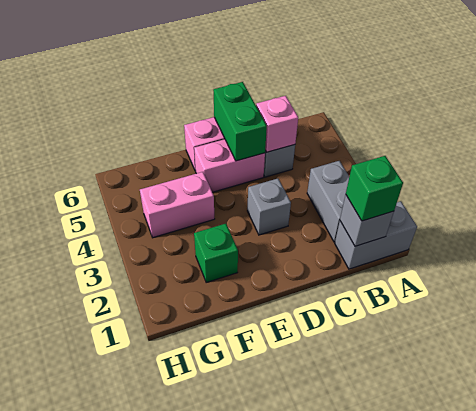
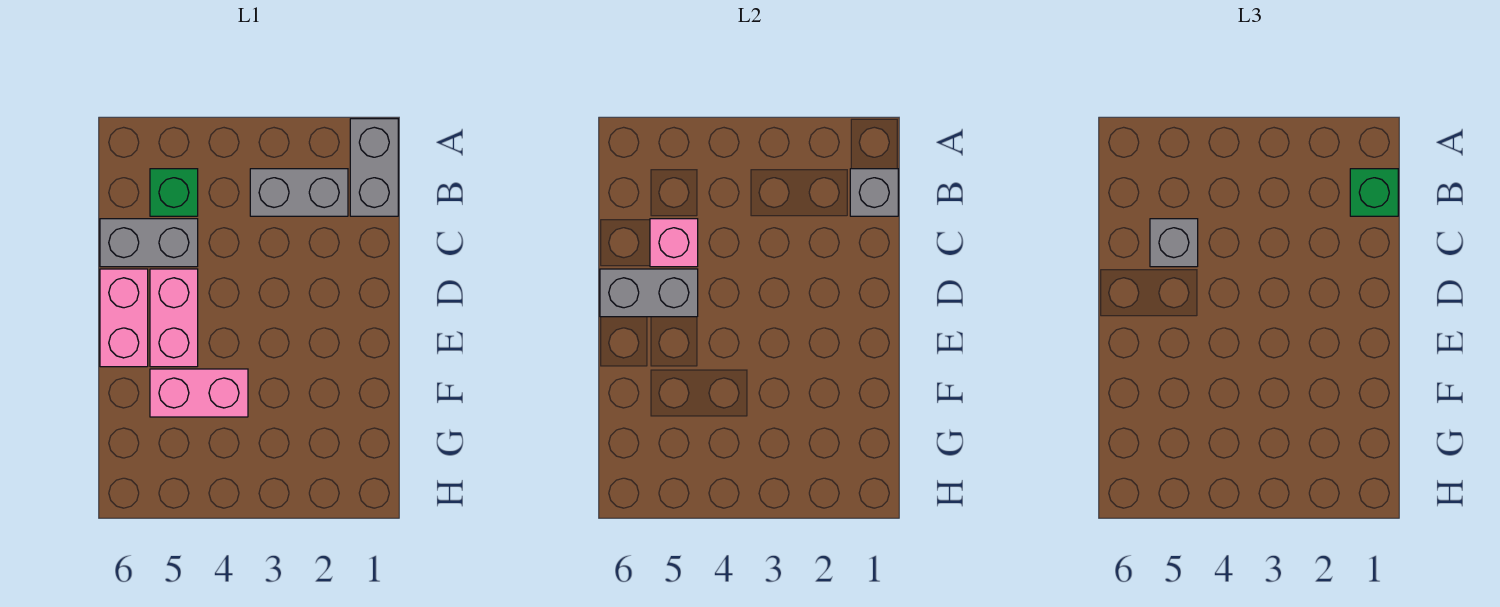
grey 1x1 brick [247,179,291,235] -> grey 1x1 brick moved to [1150,219,1198,267]
green 1x2 brick [213,82,267,161] -> grey 1x2 brick [600,269,698,317]
green 1x1 brick [194,224,238,282] -> green 1x1 brick moved to [150,169,198,216]
pink 1x2 brick [140,172,215,238] -> pink 1x2 brick turned to [150,369,248,417]

